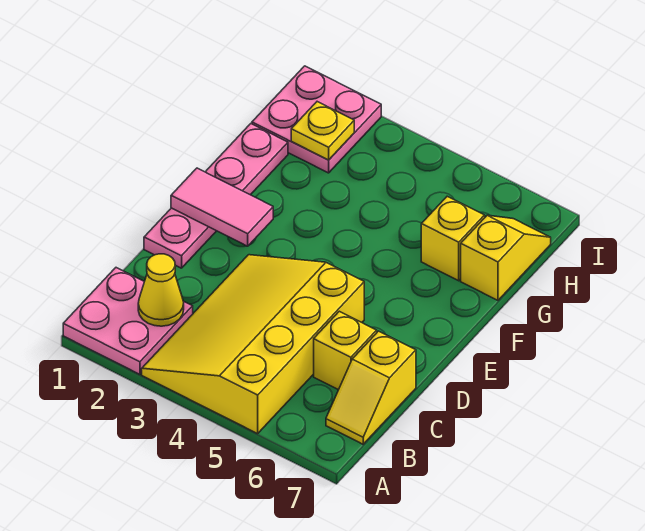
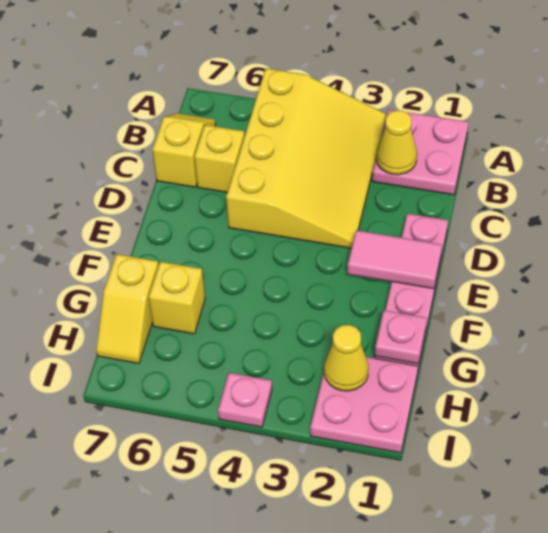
none -> pink 1x1 plate [375,310,427,364]
yellow 1x1 plate [291,102,354,160] -> yellow 1x1 cone [324,325,369,391]
none -> pink 1x1 plate [218,373,272,427]

